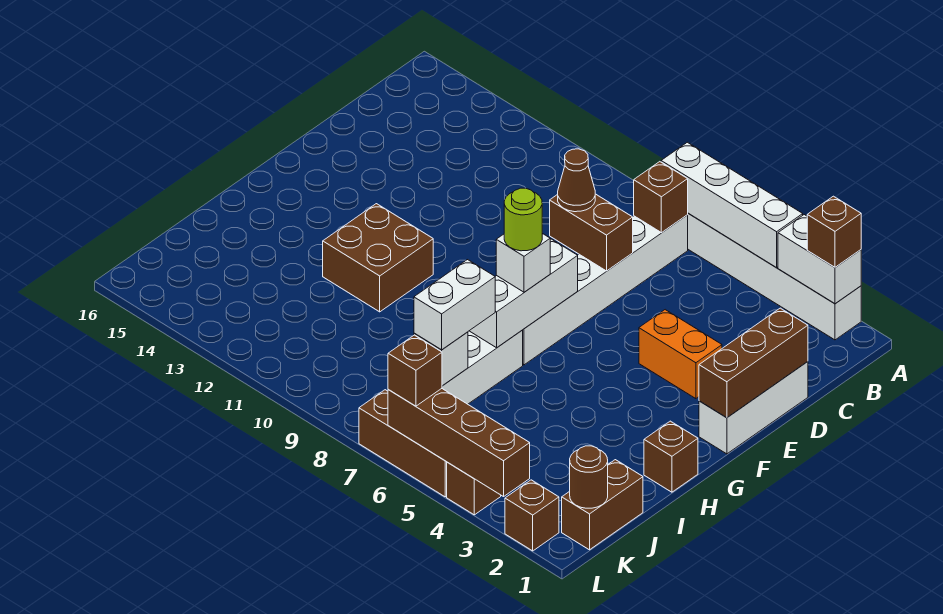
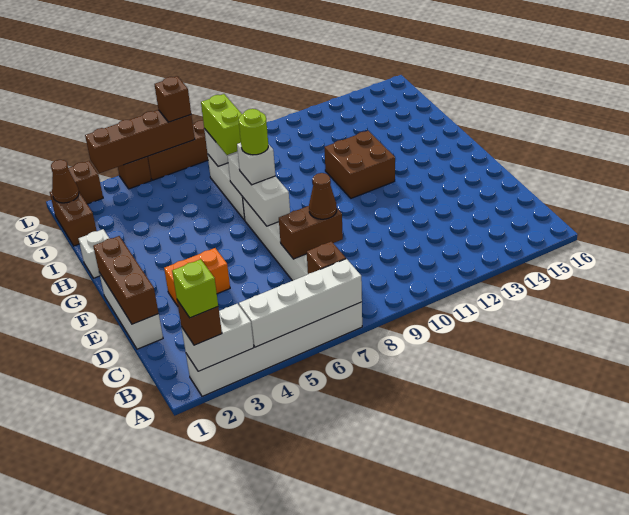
none -> lime 1x1 brick [172,259,218,318]
brown 1x1 brick [644,421,698,492] -> white 1x1 brick [78,229,110,278]
white 1x2 brick [414,260,495,350] -> lime 1x2 brick [201,94,242,155]
brown 1x1 round brick [570,446,608,508] -> brown 1x1 cone [51,160,79,203]

